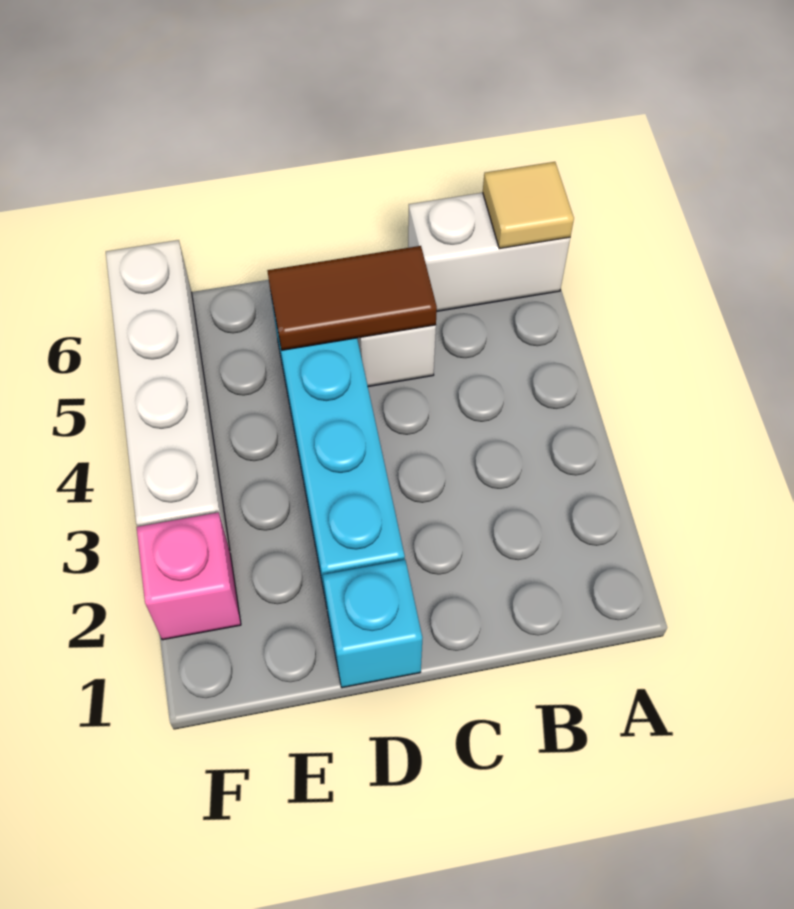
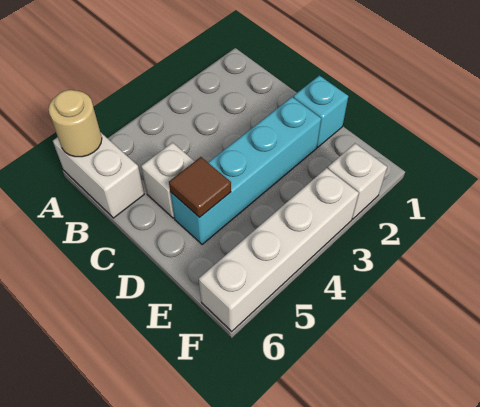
tan 1x1 tile [483,162,574,249] -> tan 1x1 round brick [48,90,102,157]
brown 1x2 tile [267,246,437,350] -> brown 1x1 tile [169,157,231,218]
pink 1x1 brick [137,512,241,640] -> white 1x1 brick [328,143,387,219]

